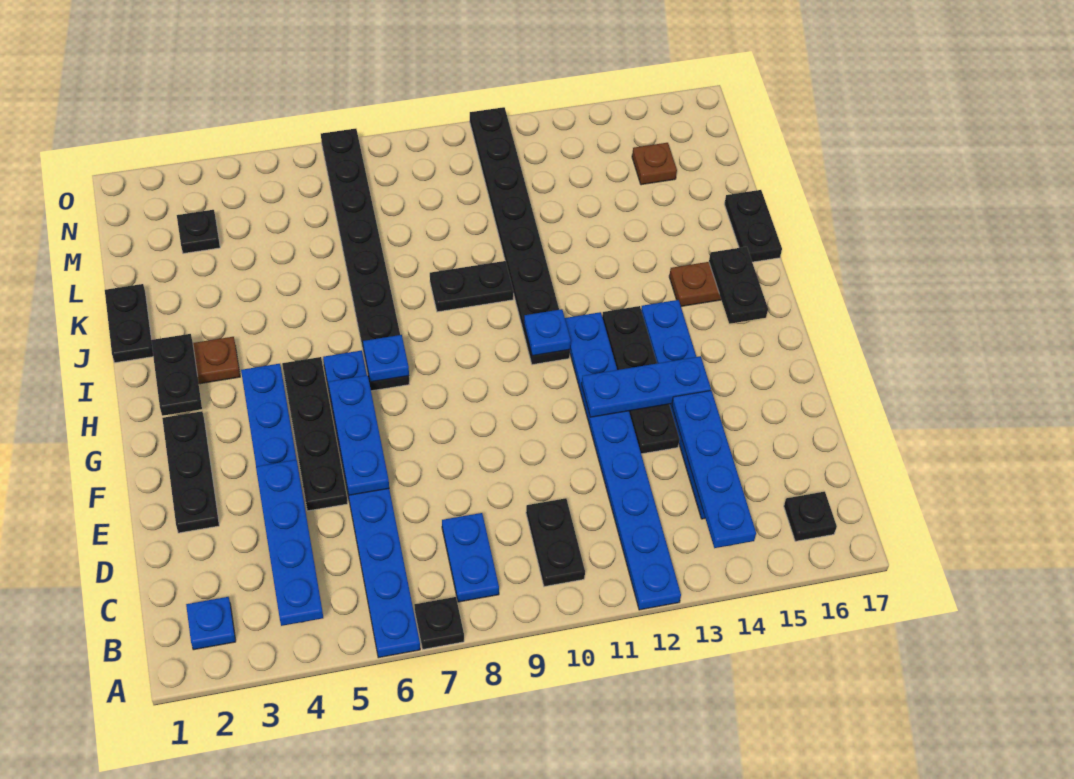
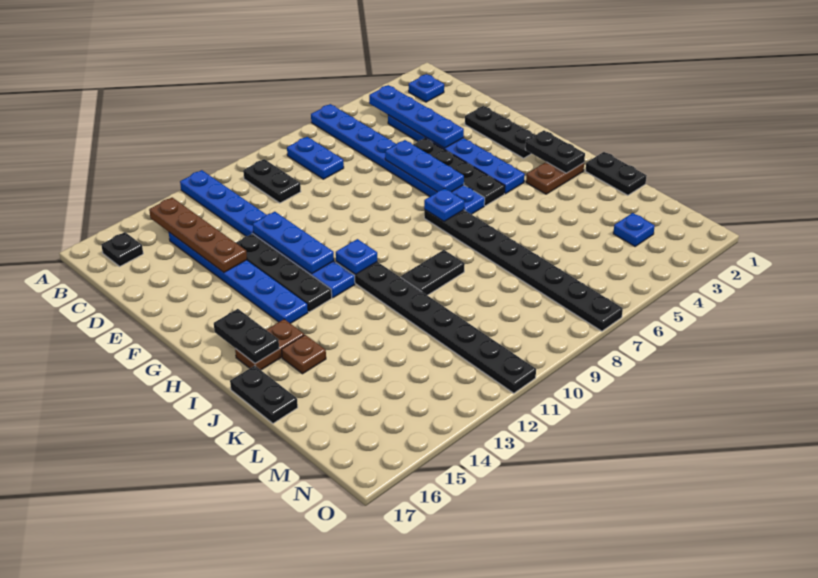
black 1x1 plate [414,597,464,649] -> none
blue 1x4 plate [672,391,756,548] -> brown 1x4 plate [149,198,247,272]
blue 1x3 plate [582,356,711,417] -> blue 1x3 plate turned to [253,212,334,274]
black 1x1 plate [177,210,220,254] -> blue 1x1 plate [613,213,655,246]
brown 1x1 plate [632,143,677,185] -> brown 1x1 plate moved to [282,335,326,374]

